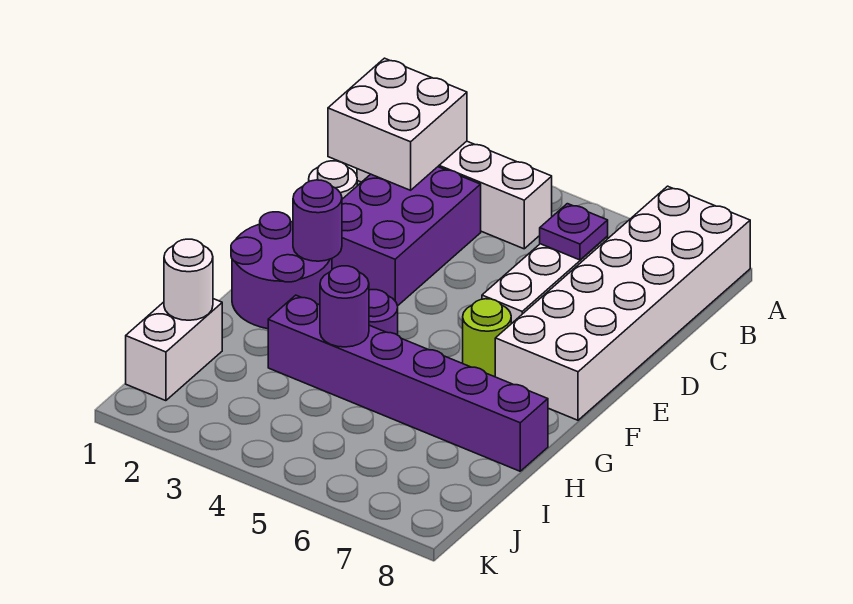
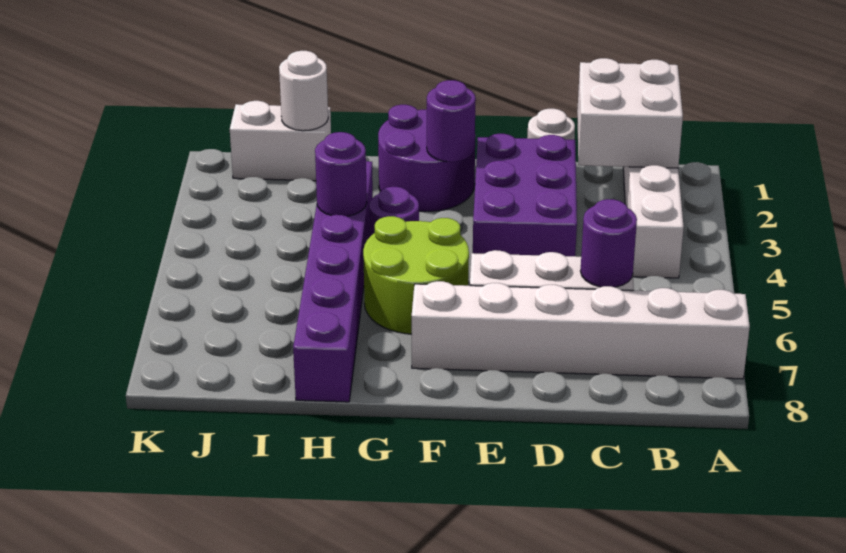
white 2x6 brick [495,186,750,420] -> white 1x6 brick [412,281,750,379]
purple 2x3 brick [332,167,481,306] -> purple 2x3 brick turned to [473,134,577,256]
purple 1x1 plate [540,204,608,260] -> purple 1x1 round brick [581,199,637,287]
lime 1x1 round brick [463,299,511,377] -> lime 2x2 round brick [363,216,469,334]

